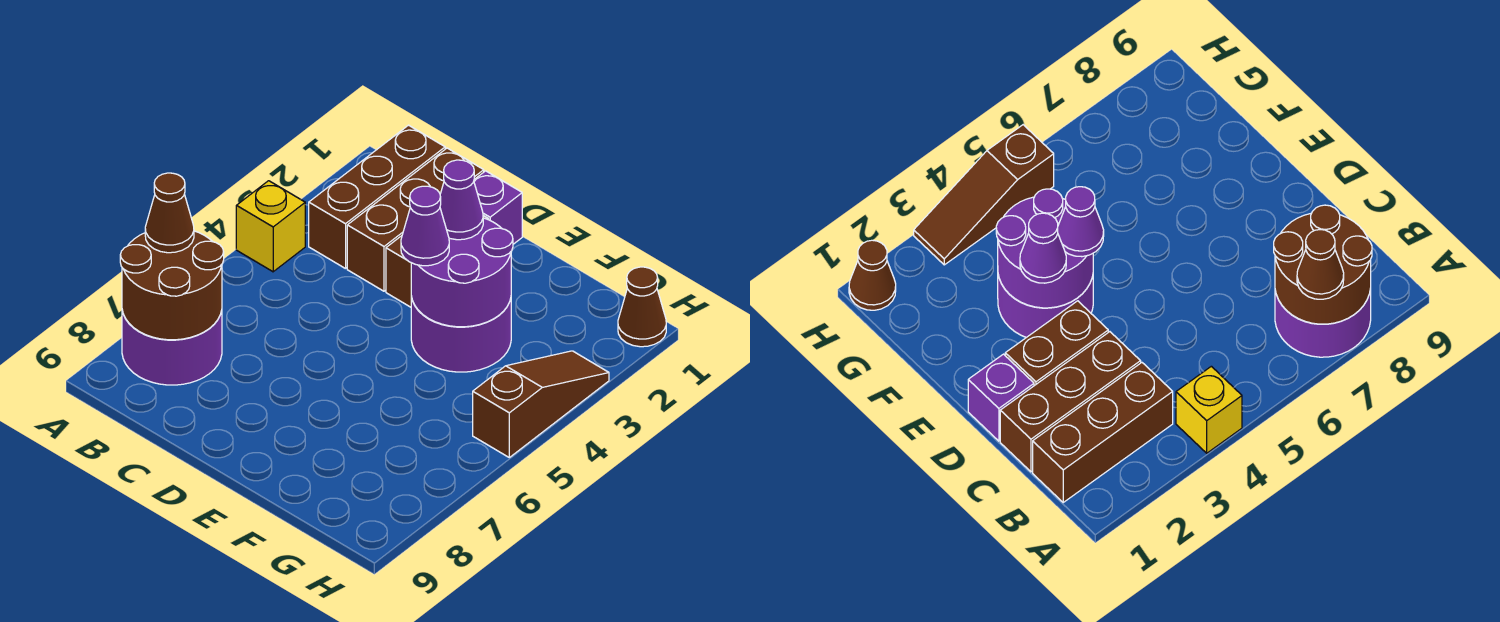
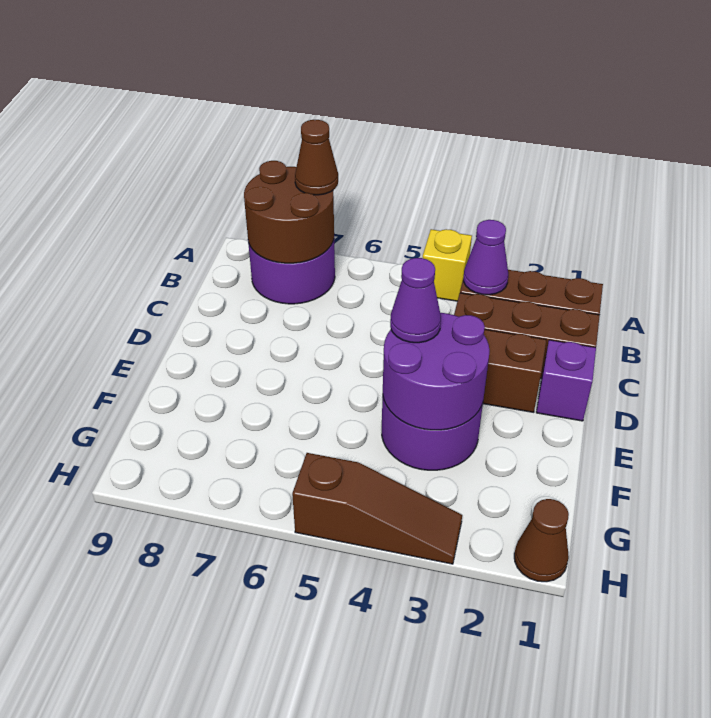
purple 1x1 cone [440,160,483,240] -> purple 1x1 cone moved to [464,220,508,295]

